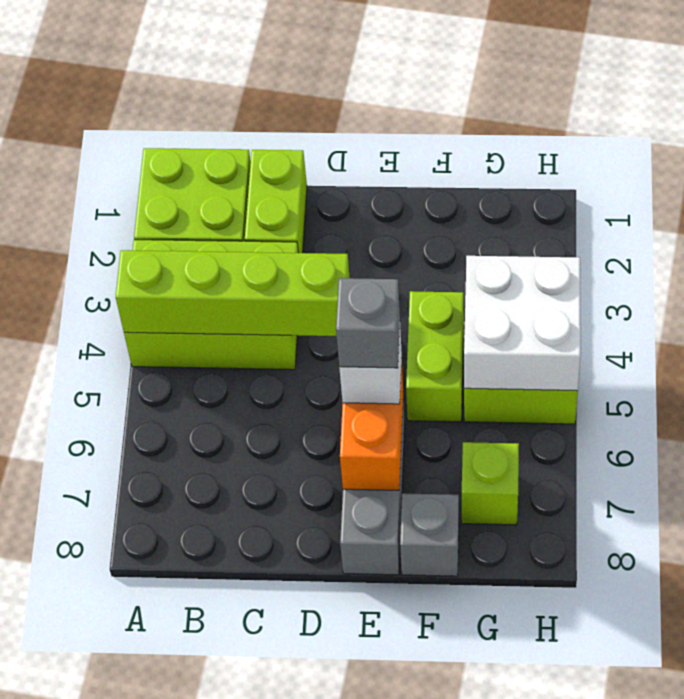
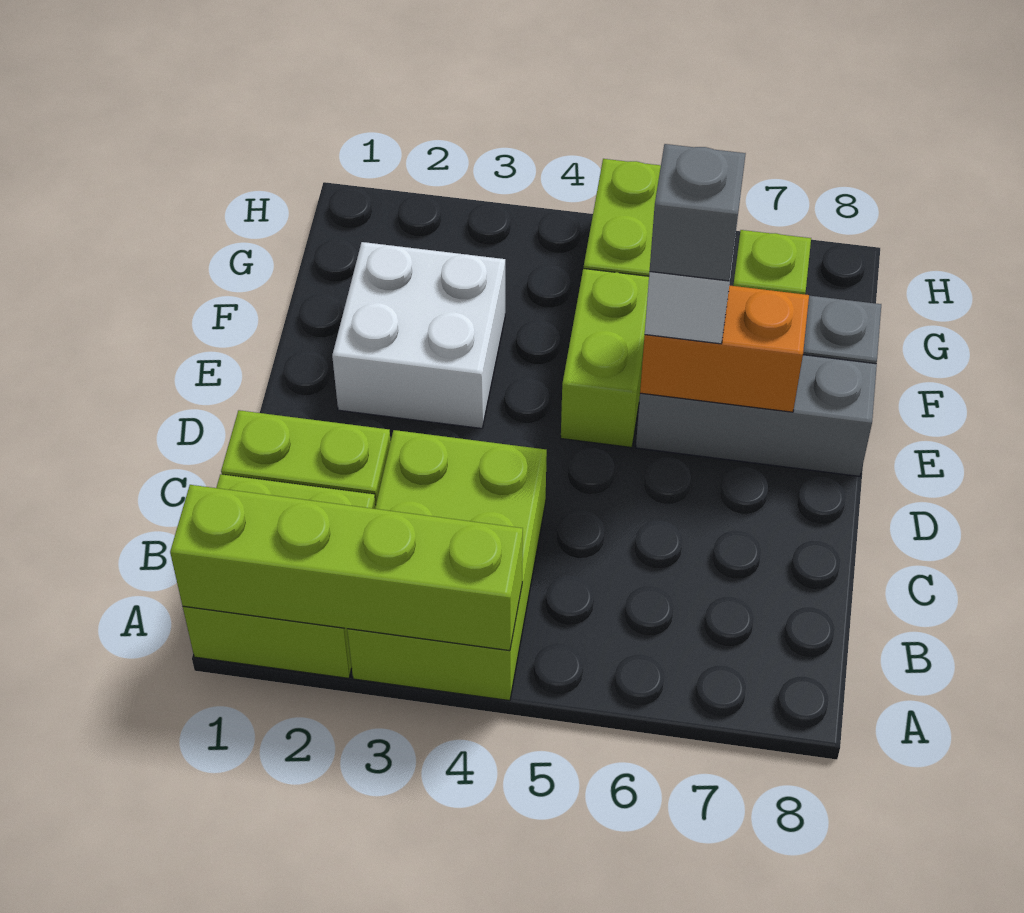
lime 1x4 brick [116,250,350,336] -> lime 1x4 brick turned to [170,485,523,651]
lime 1x2 brick [406,291,464,422] -> lime 1x2 brick turned to [561,268,649,447]
white 2x2 brick [464,256,581,391] -> white 2x2 brick moved to [332,242,505,428]

